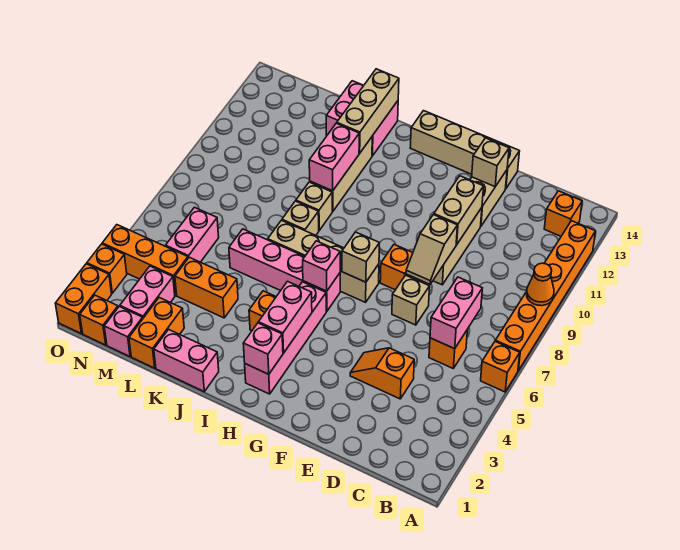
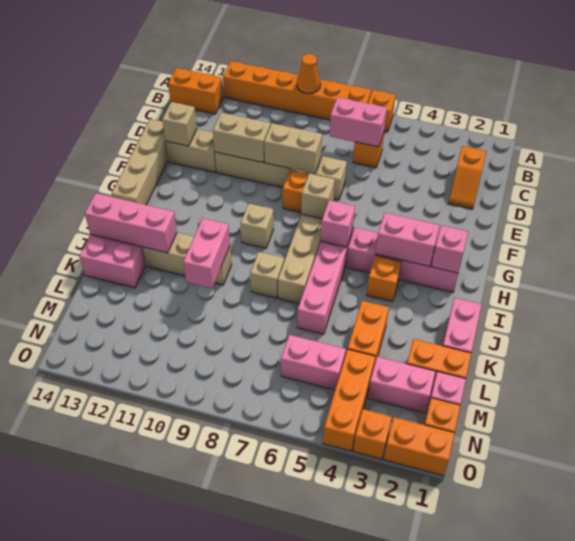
orange 1x1 brick [544,191,582,236] -> orange 1x2 brick [168,68,223,114]
orange 1x2 slope [350,348,414,399] -> orange 1x2 slope moved to [449,146,487,209]
tan 1x2 slope [406,215,457,284] -> tan 1x2 brick [264,123,322,174]
tan 1x1 brick [296,182,332,230] -> tan 1x1 brick moved to [241,204,274,248]
pink 1x2 brick [309,123,359,191] -> pink 1x2 brick turned to [183,218,230,288]
tan 1x3 brick [337,69,399,153] -> pink 1x3 brick [85,193,177,253]

